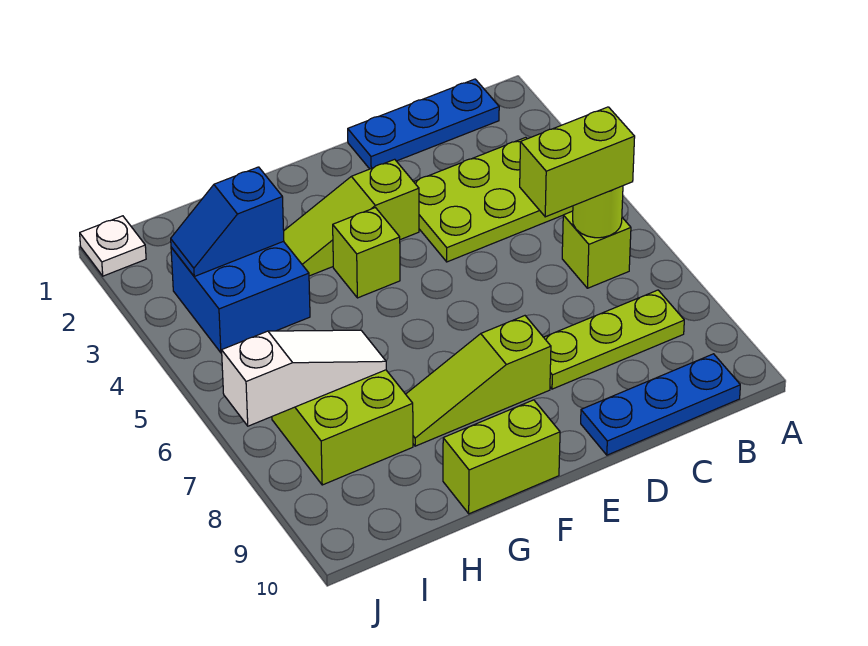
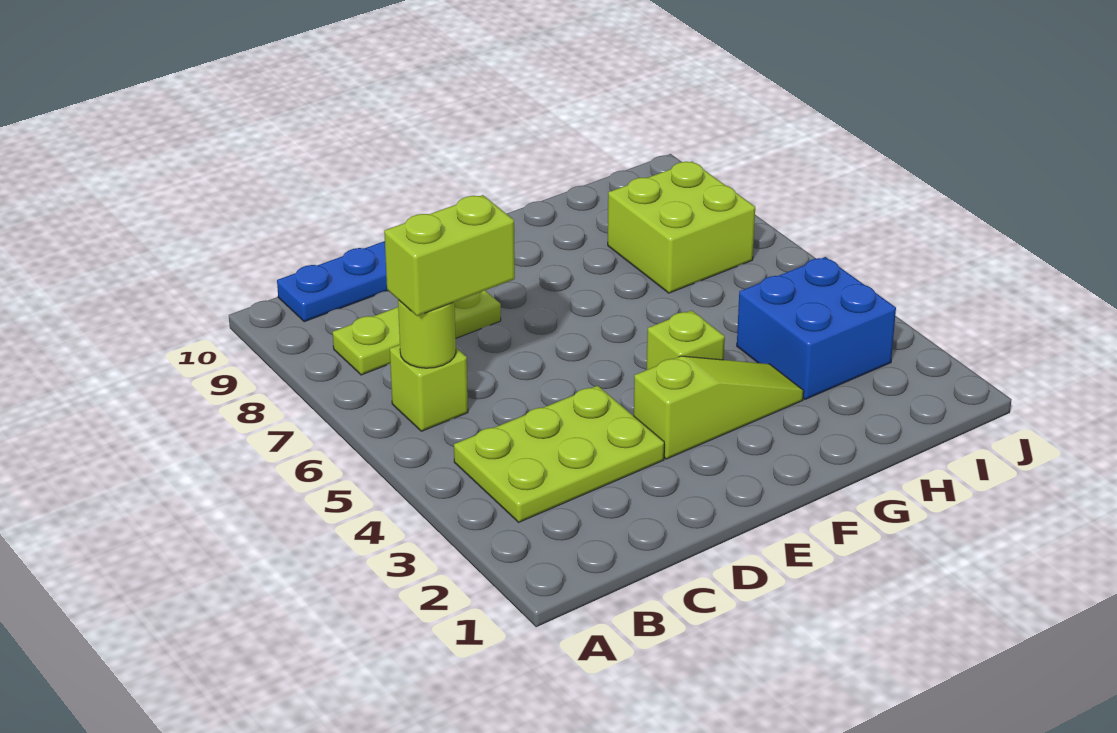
blue 1x3 plate [348,79,499,169] -> none
lime 1x3 slope [406,316,551,446] -> none
lime 1x2 brick [443,400,560,514] -> none
blue 1x2 slope [171,167,284,276] -> none
white 1x3 slope [222,330,386,426] -> none
white 1x1 plate [80,216,146,276] -> none

